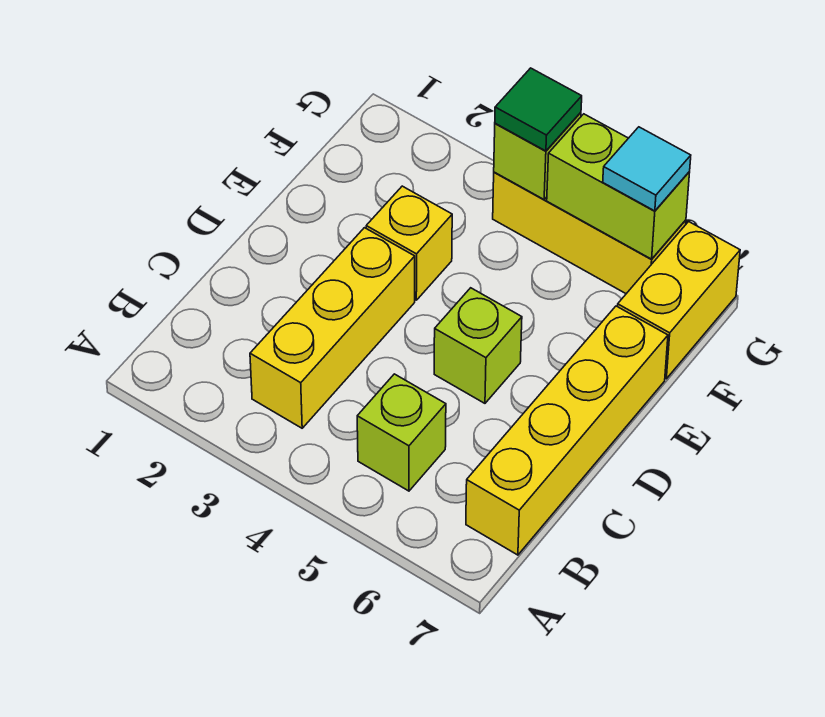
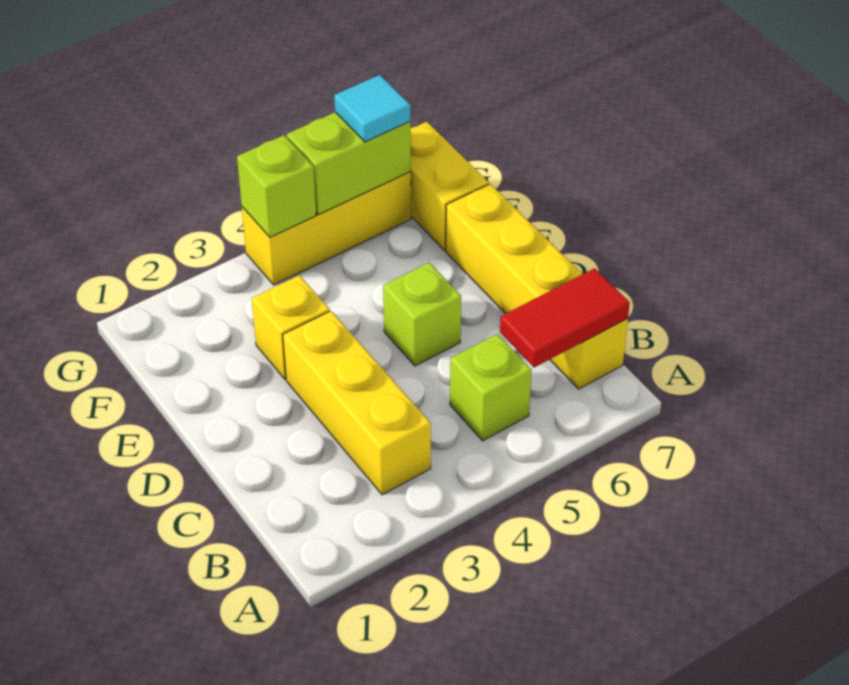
none -> red 1x2 tile [500,268,630,367]
green 1x1 tile [495,68,582,151] -> none

